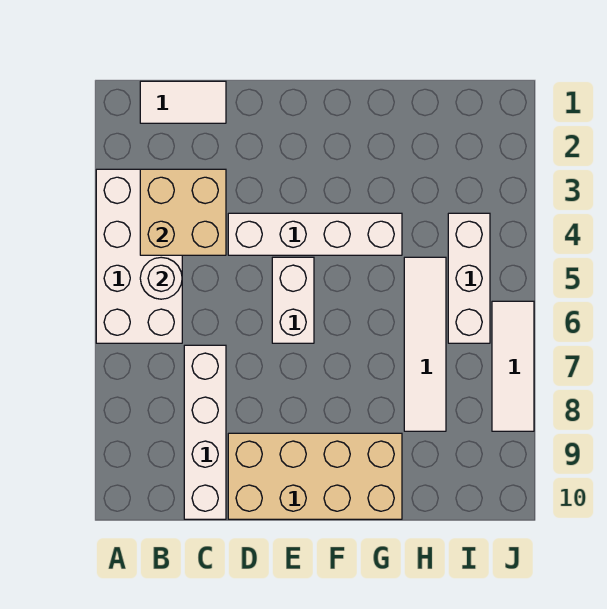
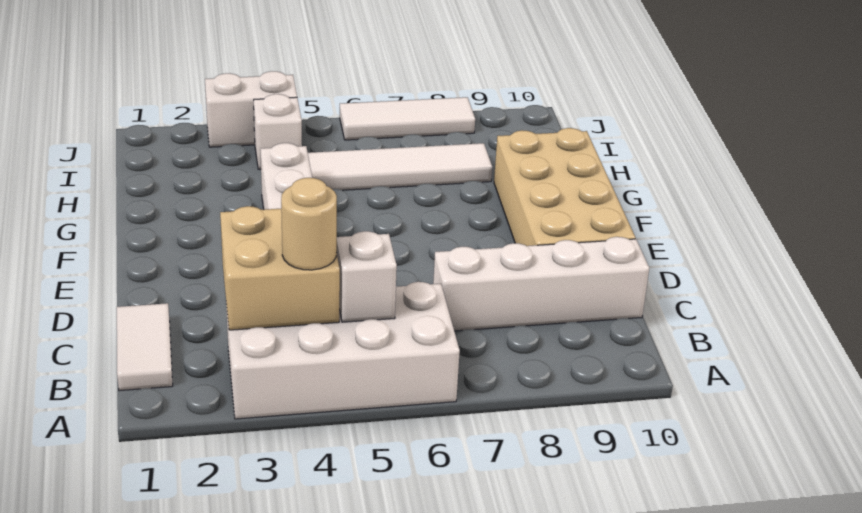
none -> tan 1x1 round brick [281,178,337,270]
white 1x1 round brick [140,257,182,299] -> white 1x1 brick [337,231,397,322]
white 1x2 brick [272,257,314,343] -> white 1x2 brick moved to [205,71,297,147]
white 1x3 brick [448,213,490,343] -> white 1x1 brick [254,94,302,169]

